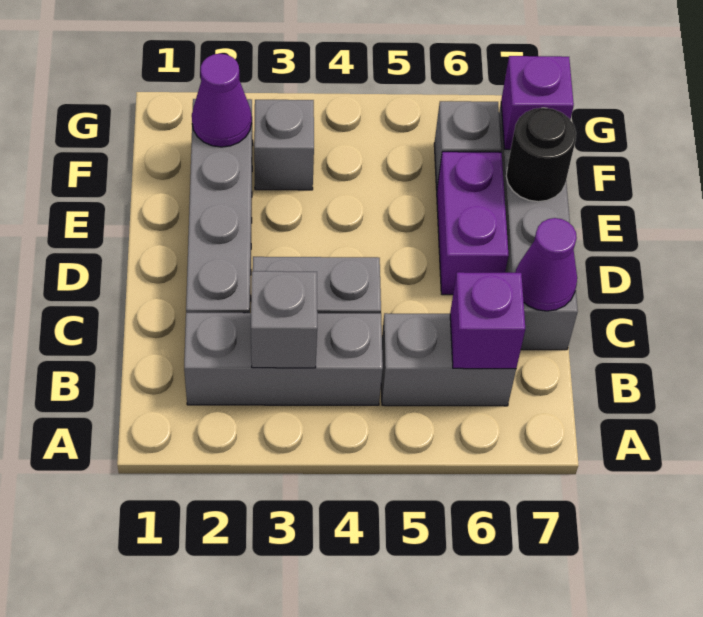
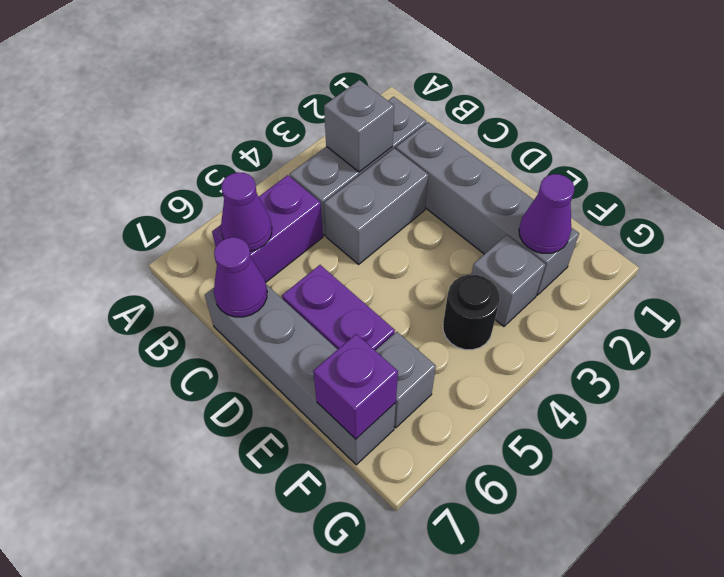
grey 1x2 brick [381,313,516,406] -> purple 1x2 brick [212,175,323,283]
purple 1x1 brick [450,272,525,369] -> purple 1x1 cone [221,172,272,251]
black 1x1 round brick [506,108,576,202] -> black 1x1 round brick moved to [443,275,500,350]

